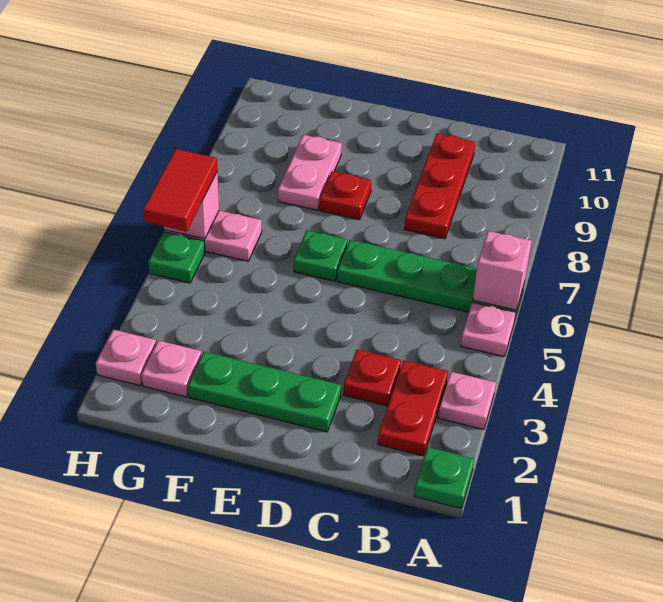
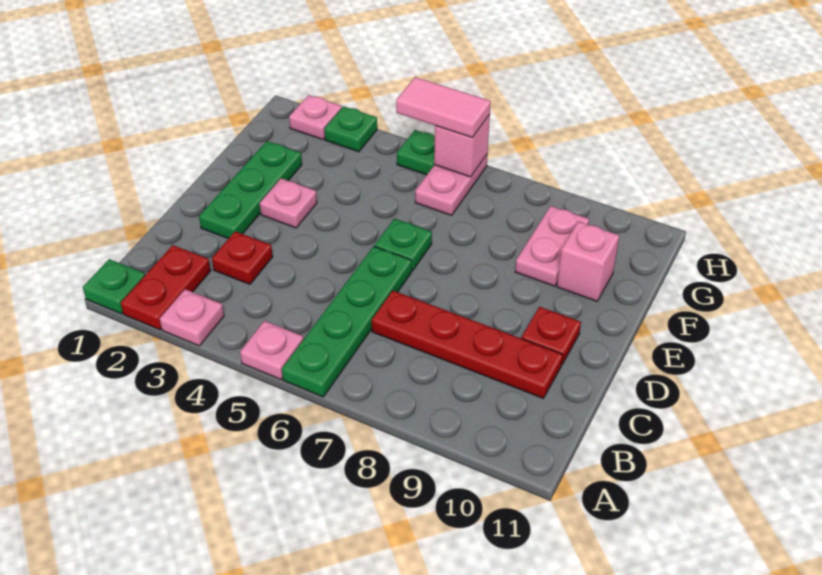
pink 1x1 brick [473,231,532,310] -> pink 1x1 brick moved to [557,221,619,301]
red 1x2 plate [378,361,448,456] -> red 1x2 plate turned to [121,245,211,330]
red 1x3 plate [404,134,475,239] -> red 1x4 plate [372,291,563,398]
red 1x1 plate [320,171,371,220] -> red 1x1 plate moved to [521,307,581,364]
pink 1x2 plate [278,135,342,210] -> pink 1x2 plate turned to [515,206,589,286]
pink 1x1 plate [141,340,202,397] -> pink 1x1 plate moved to [260,178,317,228]
none -> green 1x1 plate [324,106,377,152]
red 1x2 tile [143,149,217,231] -> pink 1x2 tile [396,77,491,137]

